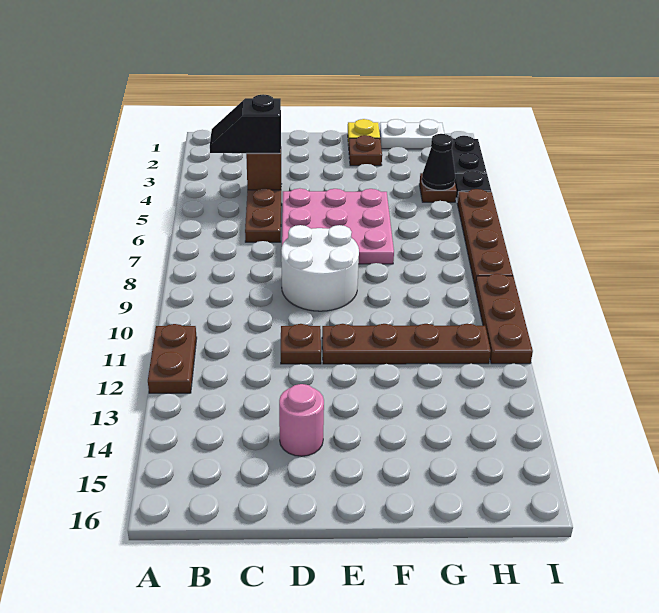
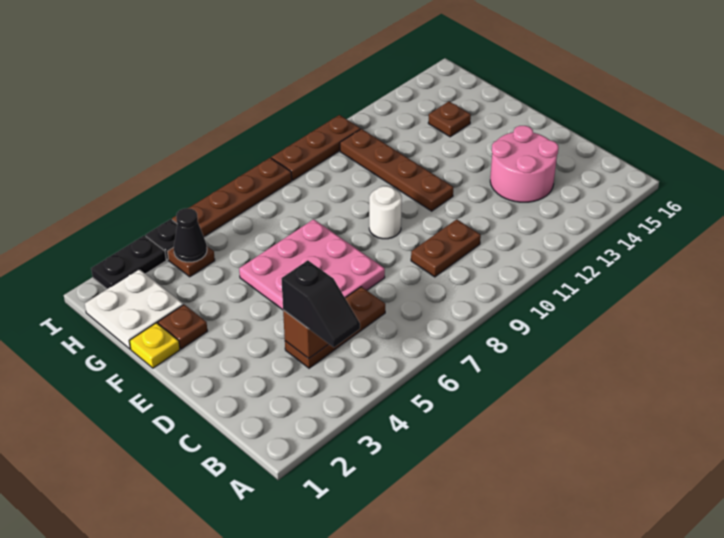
brown 1x2 plate [148,324,197,393] -> brown 1x2 plate moved to [411,219,481,277]
white 2x2 round brick [281,225,359,311] -> white 1x1 round brick [369,186,402,239]
brown 1x1 plate [281,324,321,364] -> brown 1x1 plate moved to [428,102,471,137]
pink 1x1 round brick [279,384,324,456] -> pink 2x2 round brick [490,126,558,202]
white 1x2 plate [379,119,444,149] -> white 2x2 plate [85,269,183,349]

